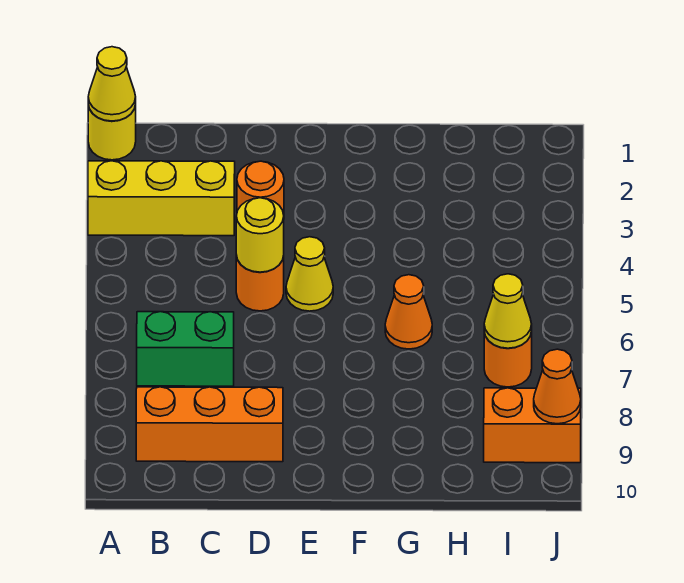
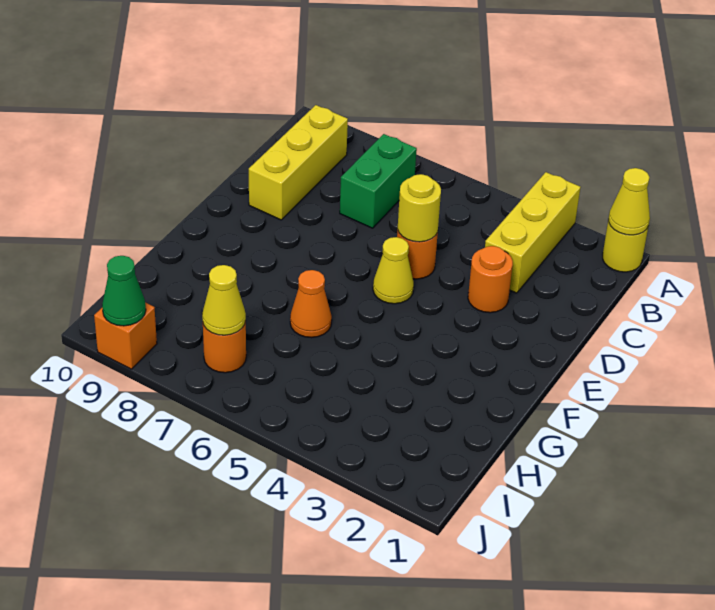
orange 1x3 brick [136,387,283,462] -> yellow 1x3 brick [249,105,348,220]
orange 1x2 brick [484,388,581,463] -> orange 1x1 brick [94,303,157,369]
orange 1x1 cone [534,349,581,424] -> green 1x1 cone [102,256,146,326]

